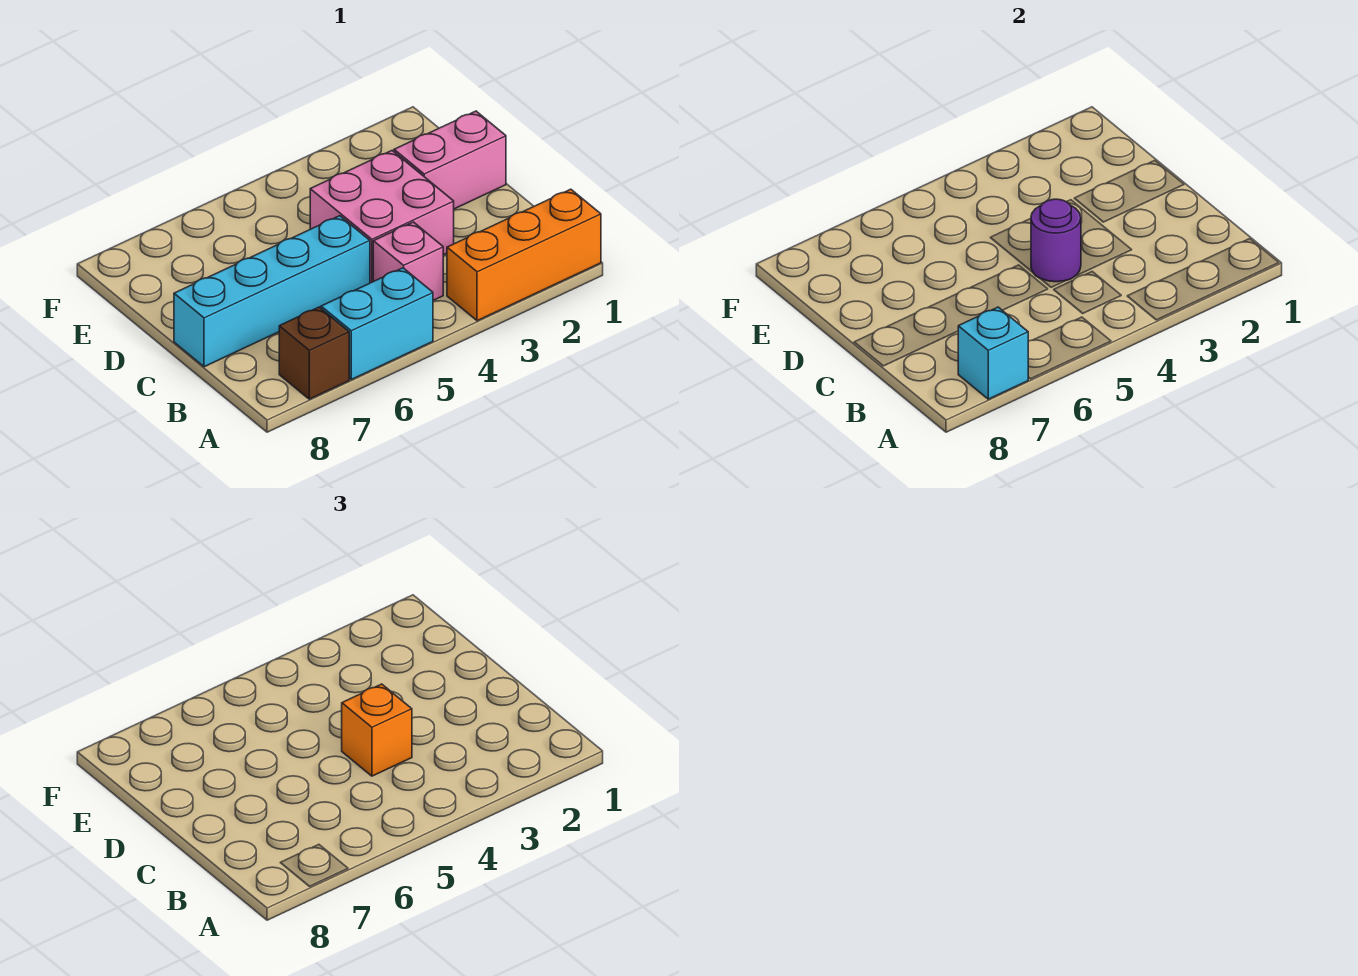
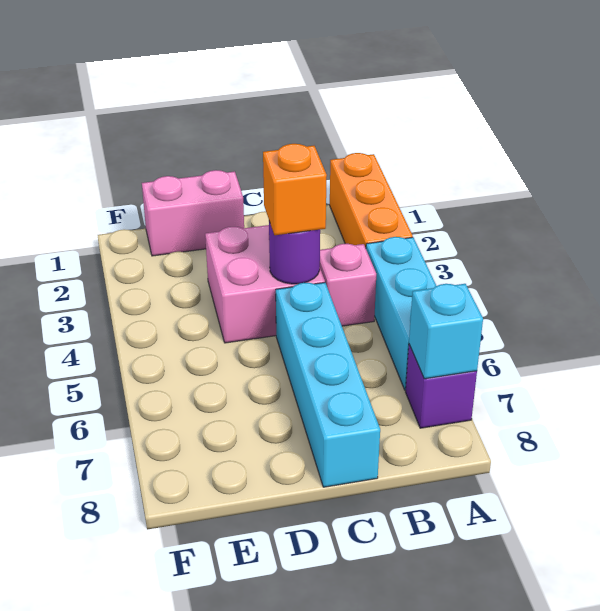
cyan 1x2 brick [321,268,433,380] -> cyan 1x3 brick [366,237,436,390]
brown 1x1 brick [279,307,349,399] -> purple 1x1 brick [406,345,477,428]
pink 1x2 brick [394,111,506,209] -> pink 1x2 brick turned to [142,170,244,256]

